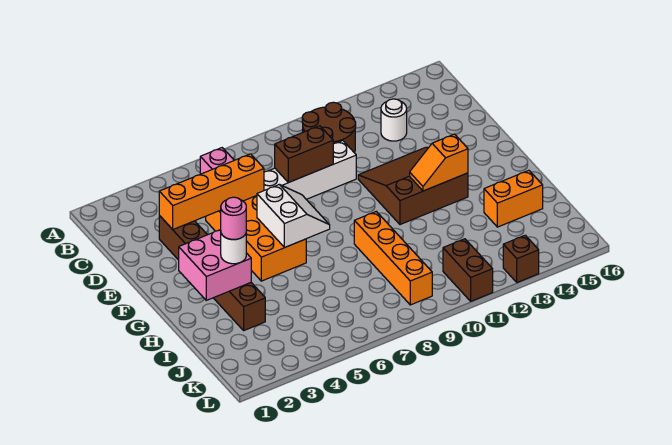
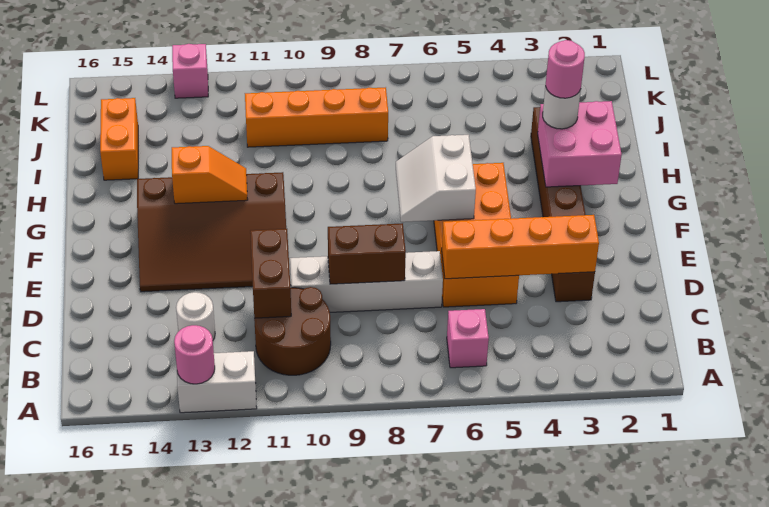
none -> white 1x2 brick [177,351,257,413]
none -> pink 1x1 round brick [174,325,215,384]
brown 3x3 slope [358,147,468,225] -> brown 3x4 slope [137,172,286,292]
orange 1x4 brick [354,211,432,305] -> orange 1x4 brick turned to [245,87,388,147]
orange 1x2 brick [484,170,543,227] -> orange 1x2 brick turned to [100,98,138,180]
brown 1x2 brick [443,239,493,301] -> brown 1x2 brick moved to [250,229,291,318]
brown 1x1 brick [503,235,539,282] -> pink 1x1 brick [172,44,208,98]

